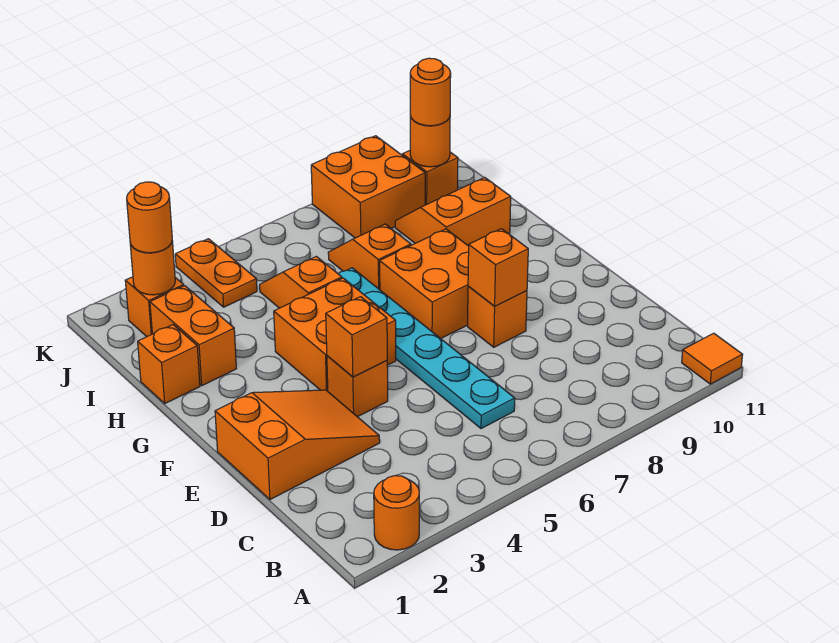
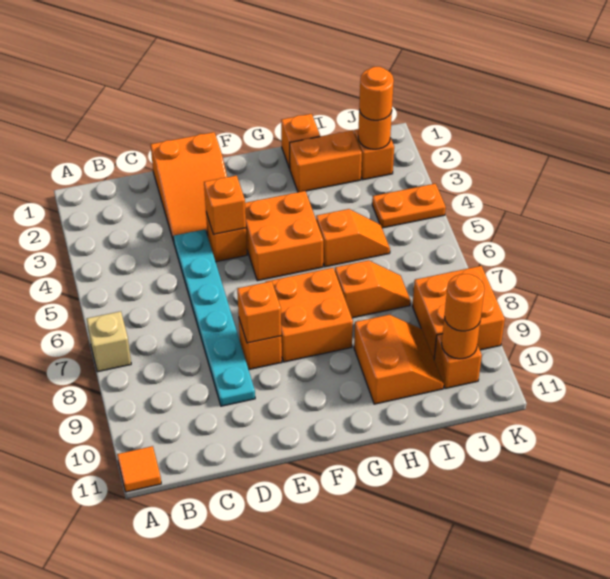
orange 1x1 round brick [374,476,419,550] -> none
none -> tan 1x1 brick [87,311,131,372]
cyan 1x6 plate [338,268,515,429] -> cyan 1x6 plate turned to [173,230,255,406]

